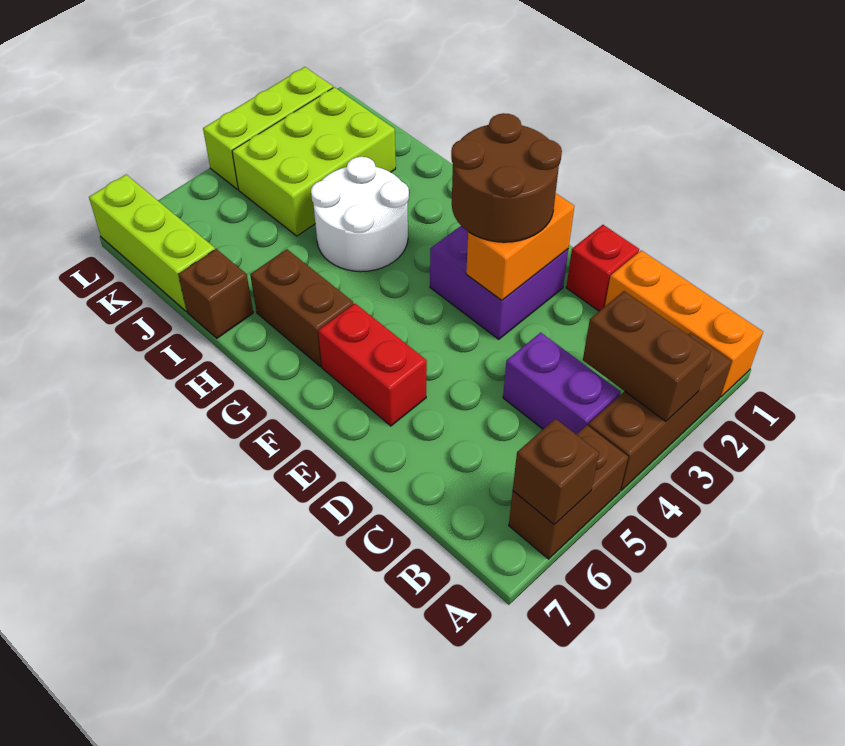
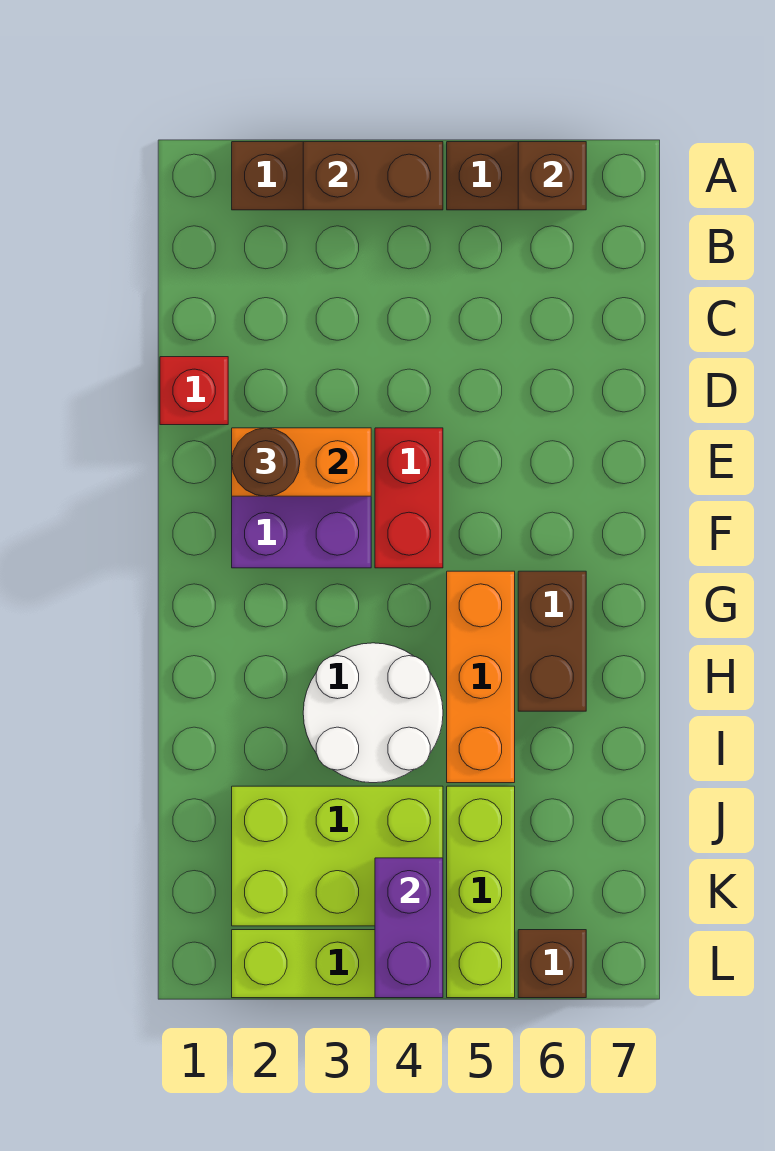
orange 1x3 brick [605,250,763,397] -> orange 1x3 brick moved to [447,571,515,783]
brown 1x2 brick [583,291,711,421] -> brown 1x2 brick turned to [303,142,443,210]
purple 1x2 brick [503,333,621,434] -> purple 1x2 brick moved to [375,858,443,998]
brown 2x2 round brick [451,113,562,242] -> brown 1x1 round brick [232,428,300,496]
red 1x2 brick [318,304,427,426] -> red 1x2 brick moved to [375,428,443,568]
brown 1x1 brick [178,249,253,338] -> brown 1x1 brick moved to [518,930,586,998]
lime 1x3 brick [89,175,215,311] -> lime 1x3 brick moved to [447,786,515,998]

